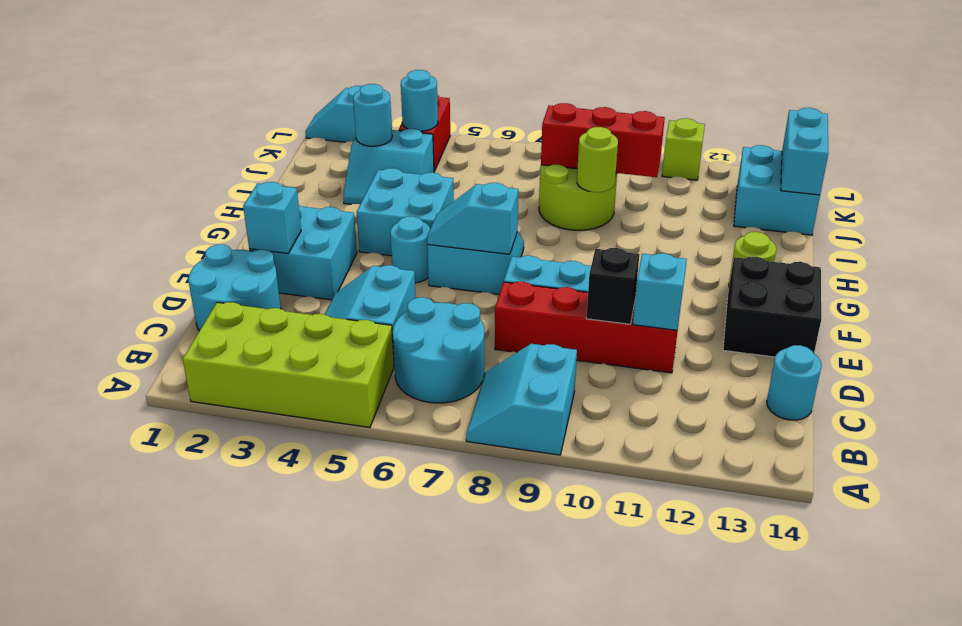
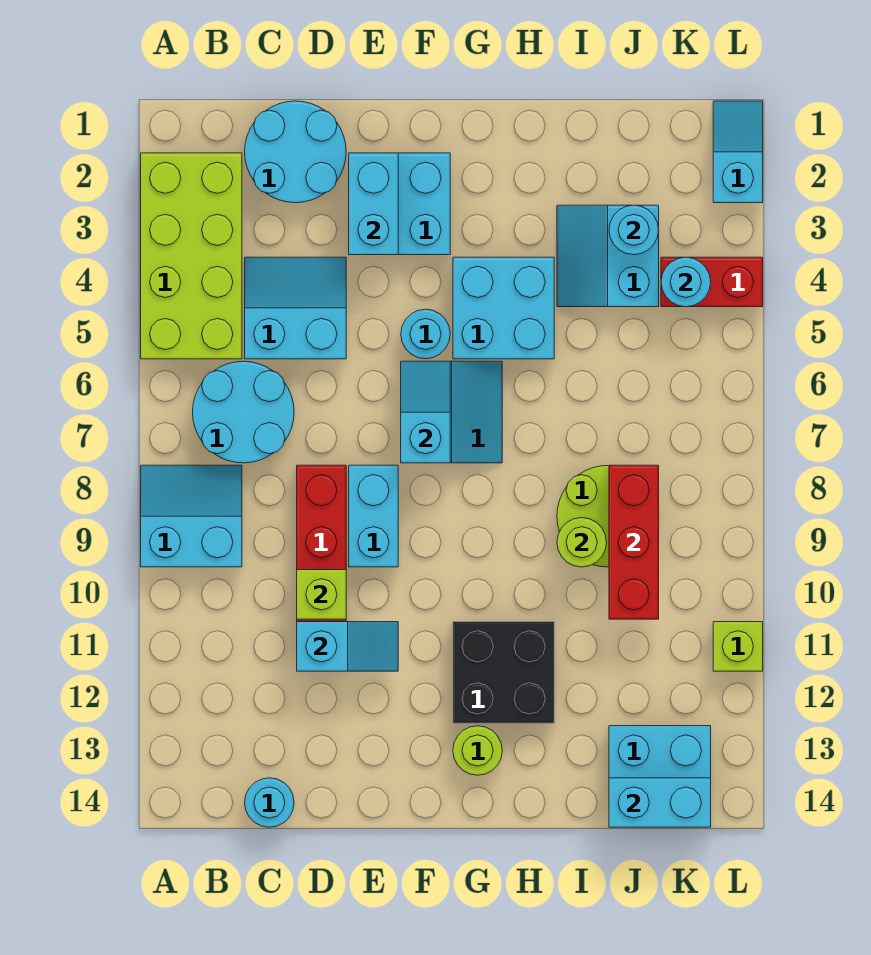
black 1x1 brick [586,248,639,324] -> lime 1x1 brick [297,570,346,619]
cyan 1x1 brick [243,182,301,253] -> cyan 1x2 brick [349,153,398,255]
black 2x2 brick [723,257,821,357] -> black 2x2 brick moved to [453,622,554,723]

